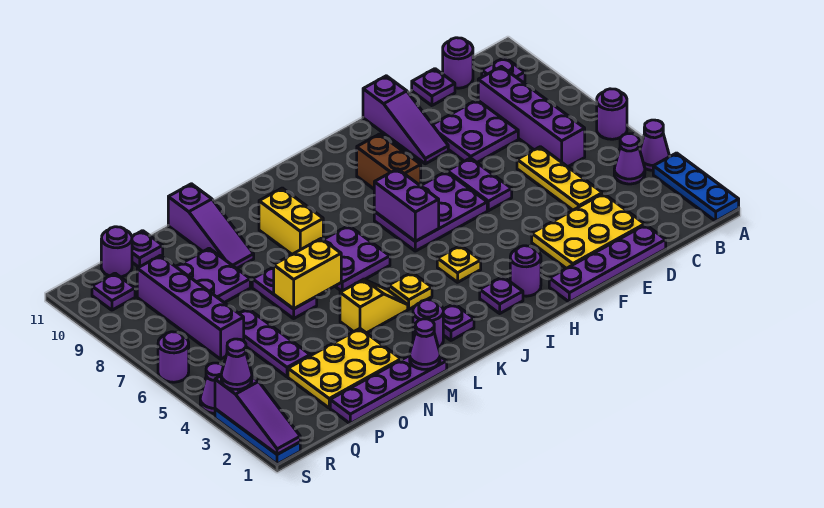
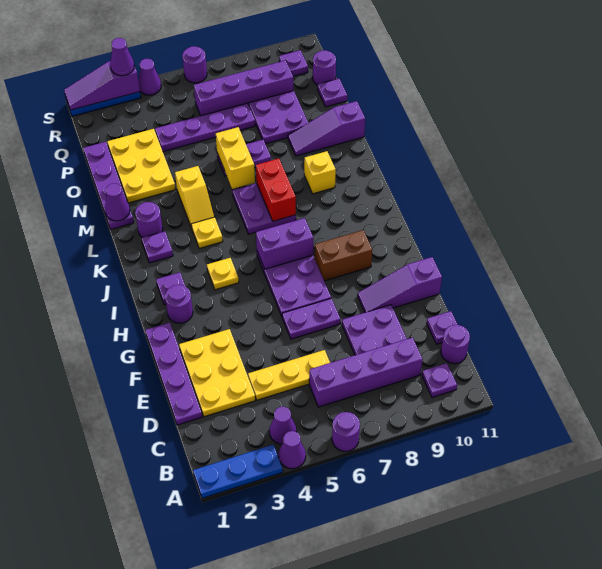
none -> red 1x2 brick [256,158,296,221]
yellow 1x2 brick [259,188,323,254] -> yellow 1x1 brick [304,151,336,194]
purple 1x3 plate [239,309,310,377] -> purple 1x4 plate [155,103,255,151]

